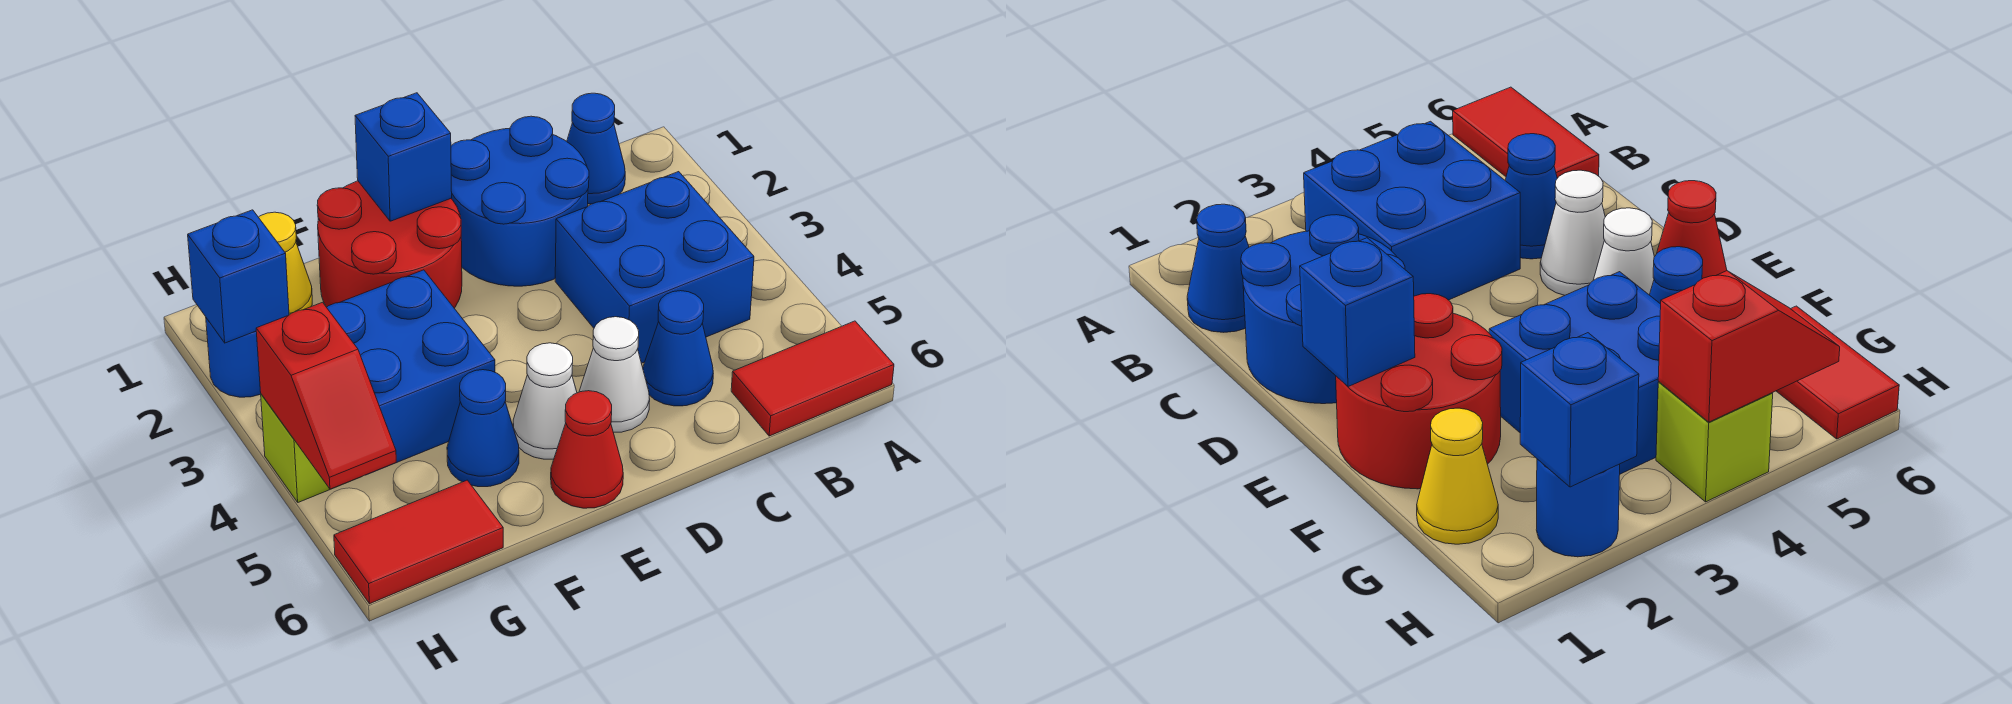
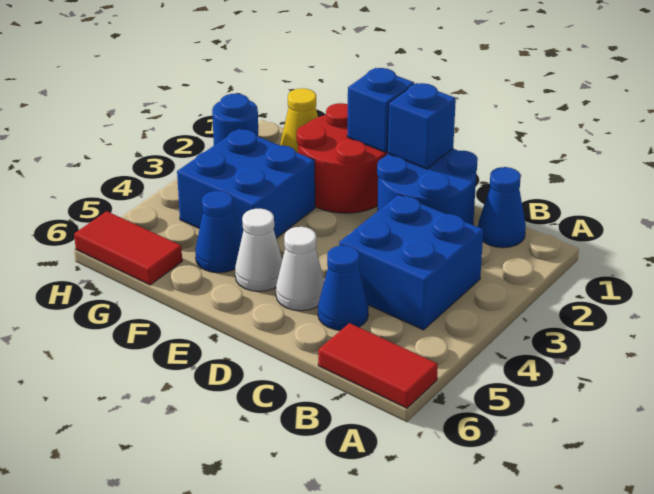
red 1x1 cone [551,391,623,508] -> none
blue 1x1 brick [188,210,289,343] -> blue 1x1 brick moved to [388,83,456,169]
lime 1x1 brick [261,394,338,502] -> none
red 1x2 slope [256,302,396,489] -> none

